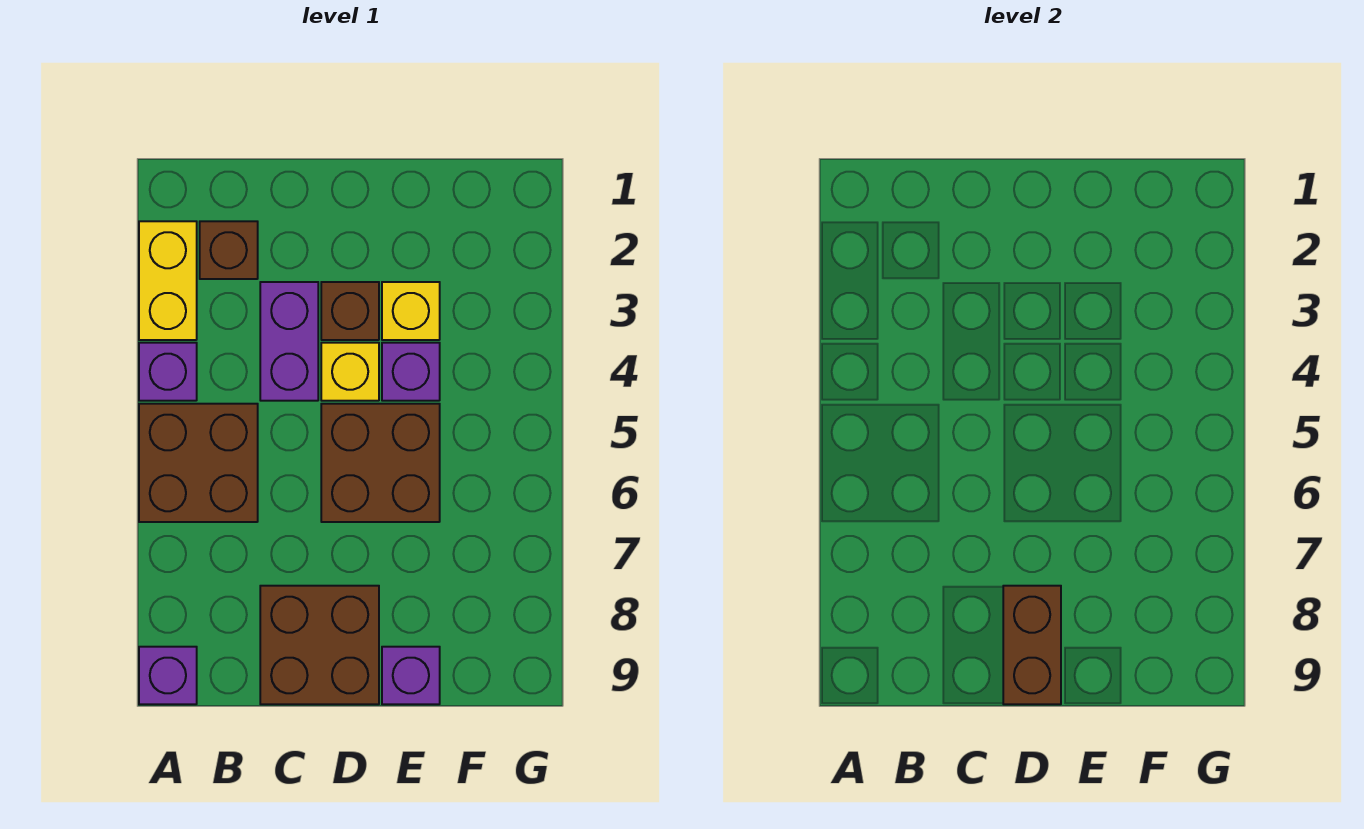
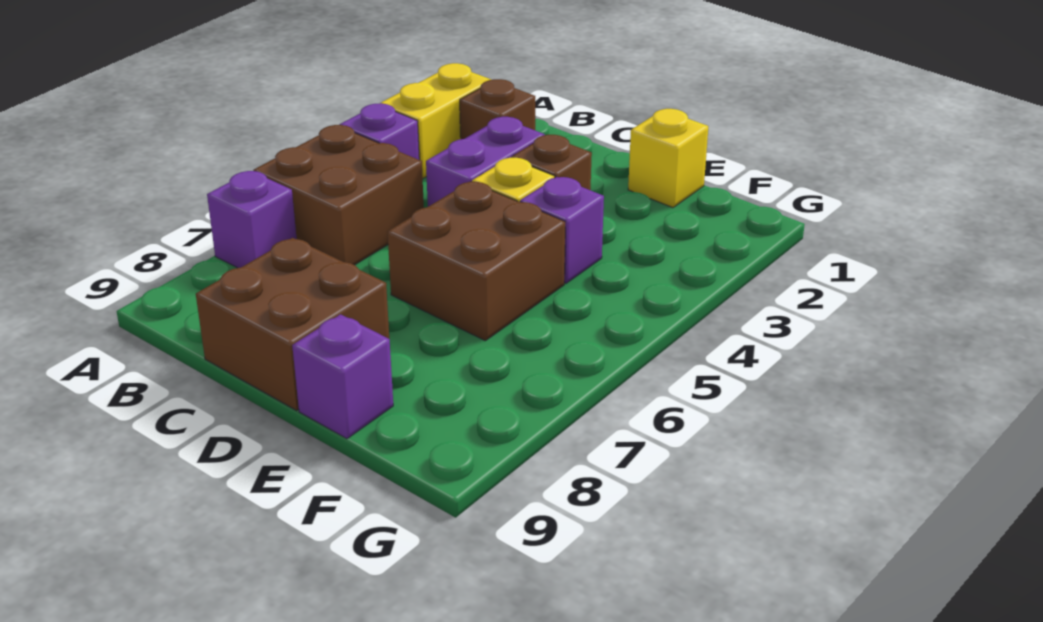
purple 1x1 brick [139,647,197,704] -> purple 1x1 brick moved to [207,171,297,268]
brown 1x2 brick [1003,586,1061,704] -> none
yellow 1x1 brick [382,282,440,340] -> yellow 1x1 brick moved to [628,109,708,208]

